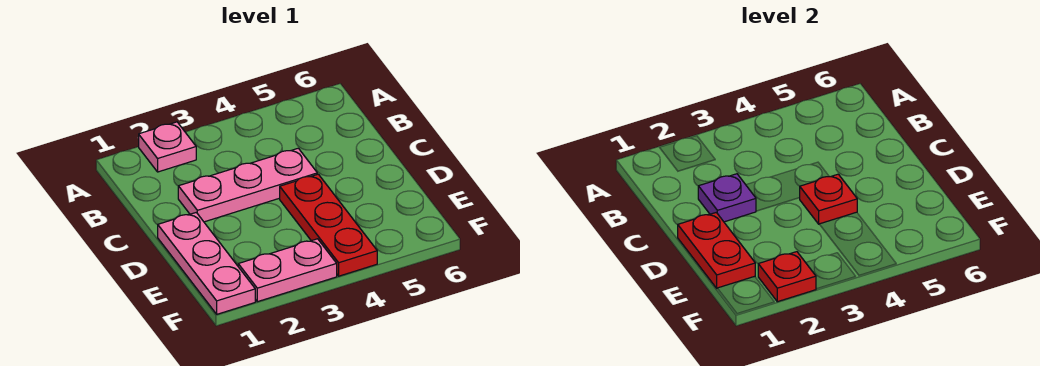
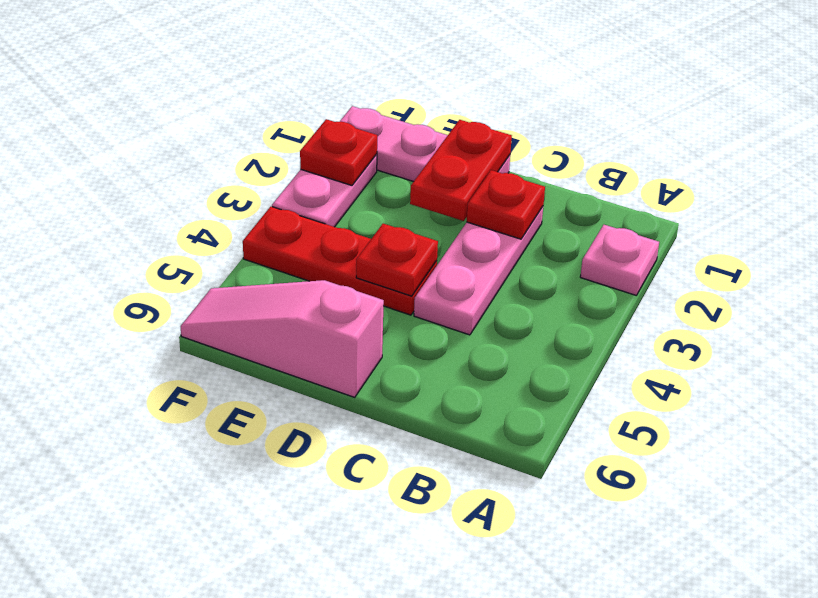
purple 1x1 plate [698,174,756,222] -> red 1x1 plate [467,170,545,239]
red 1x2 plate [678,213,755,288] -> red 1x2 plate turned to [410,120,512,221]
none -> pink 1x3 slope [181,280,384,397]

